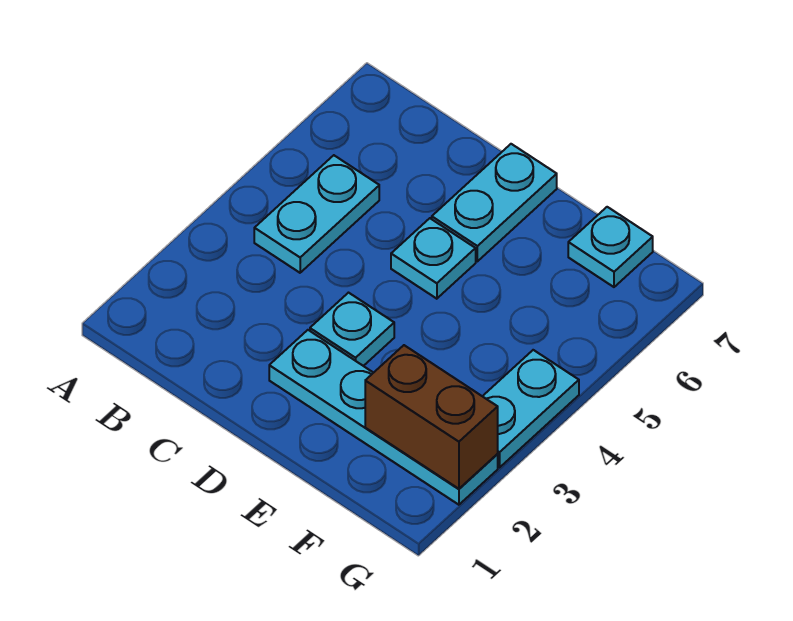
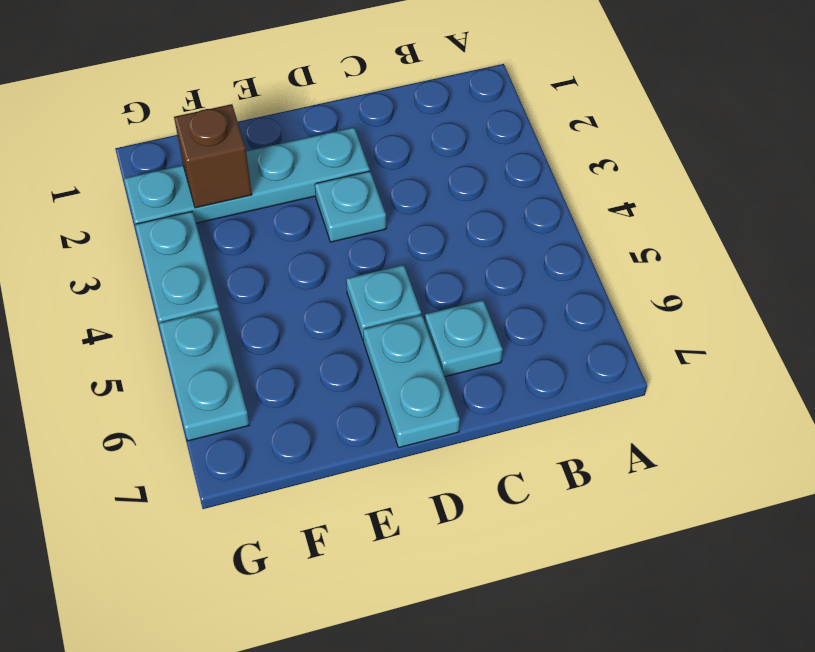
cyan 1x2 plate [254,155,379,273] -> cyan 1x2 plate moved to [159,309,249,441]
brown 1x2 brick [365,345,498,489] -> brown 1x1 brick [174,104,252,208]
cyan 1x1 plate [568,207,653,287] -> cyan 1x1 plate moved to [425,300,503,377]

